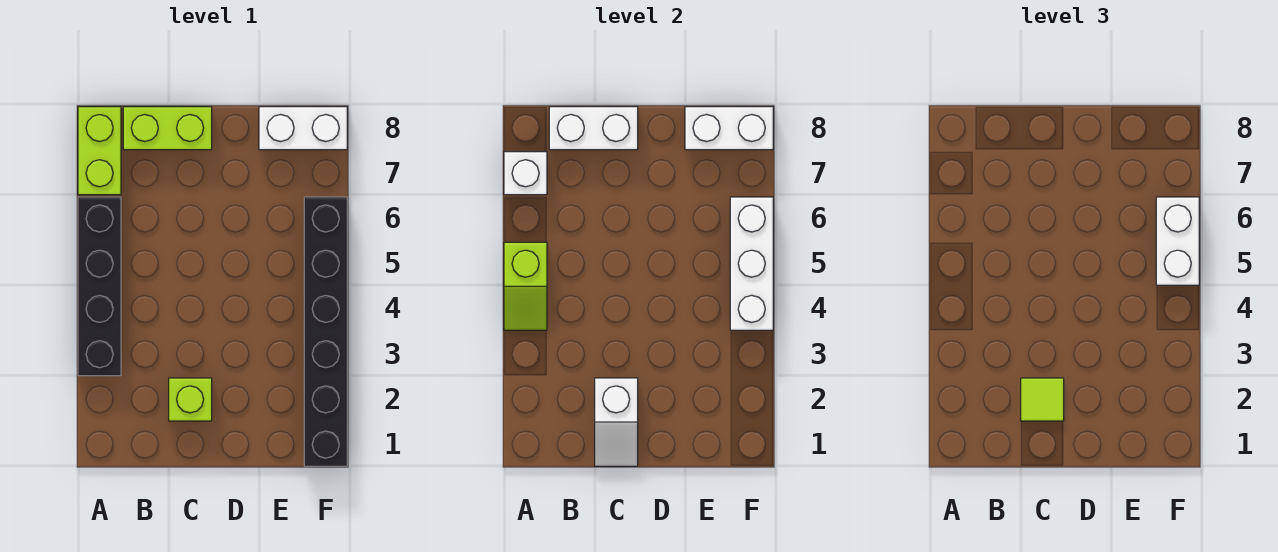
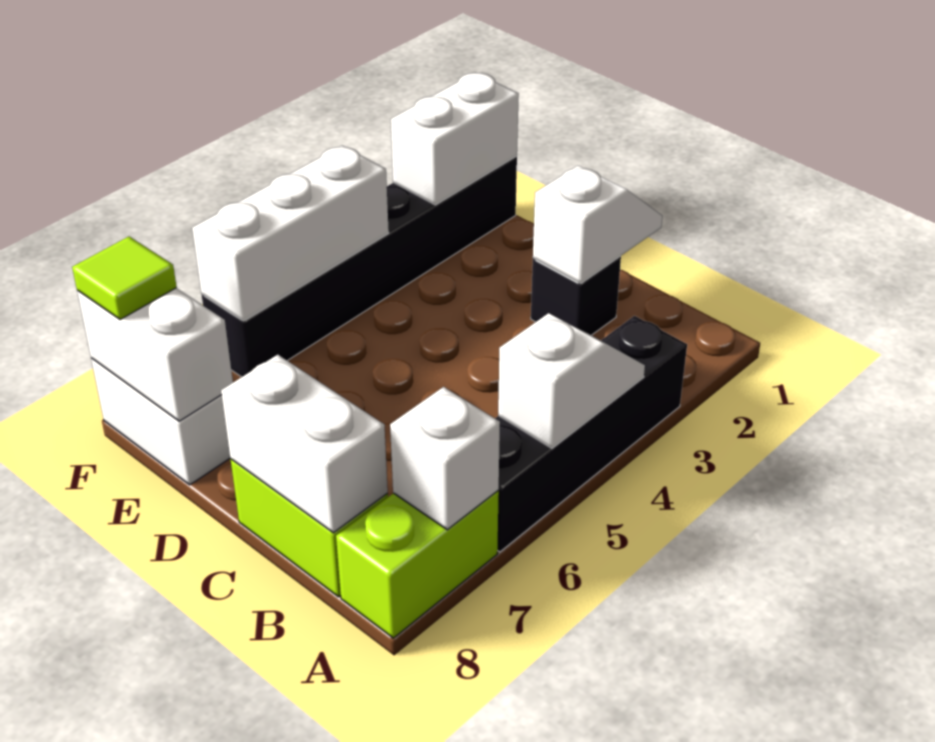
lime 1x2 slope [504,242,547,330] -> white 1x2 slope [498,313,645,448]
lime 1x1 brick [169,378,212,421] -> black 1x1 brick [531,256,621,335]
lime 1x1 tile [1021,378,1064,421] -> lime 1x1 tile moved to [72,237,177,320]
white 1x2 brick [1156,197,1199,285] -> white 1x2 brick moved to [391,73,519,205]

